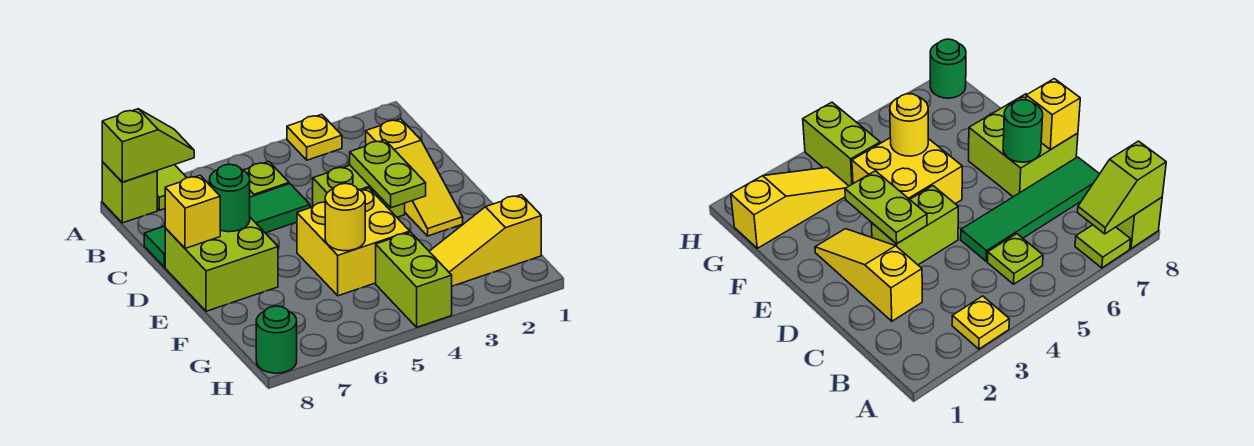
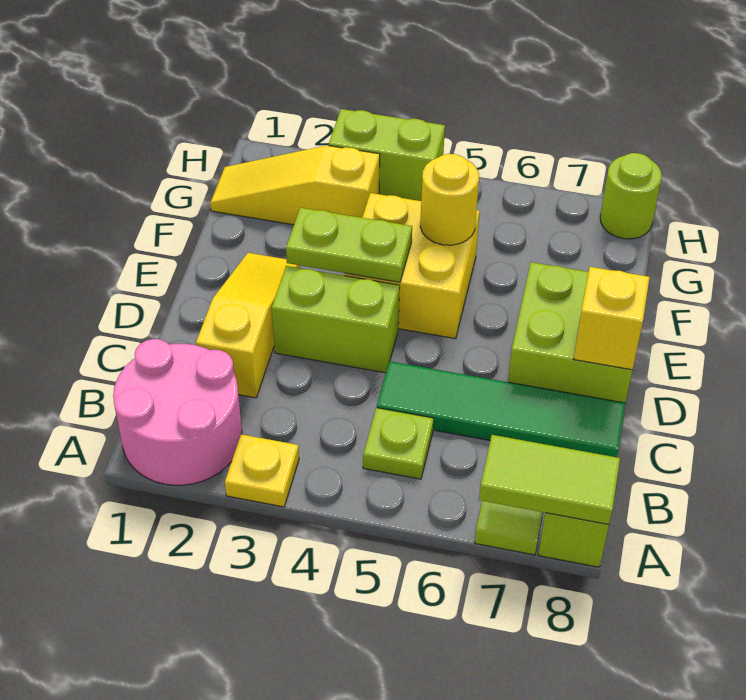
none -> pink 2x2 round brick [113,339,242,485]
lime 1x2 slope [102,109,194,182] -> lime 1x2 tile [479,435,620,524]
lime 1x2 plate [350,140,426,208] -> lime 1x2 plate turned to [286,208,412,282]
green 1x1 round brick [210,164,250,232] -> none
yellow 1x3 slope [429,195,541,286] -> yellow 1x3 slope turned to [210,145,380,225]
lime 1x2 brick [376,232,452,327] -> lime 1x2 brick turned to [329,109,445,201]
green 1x1 round brick [256,306,297,373] -> lime 1x1 round brick [600,153,662,239]

